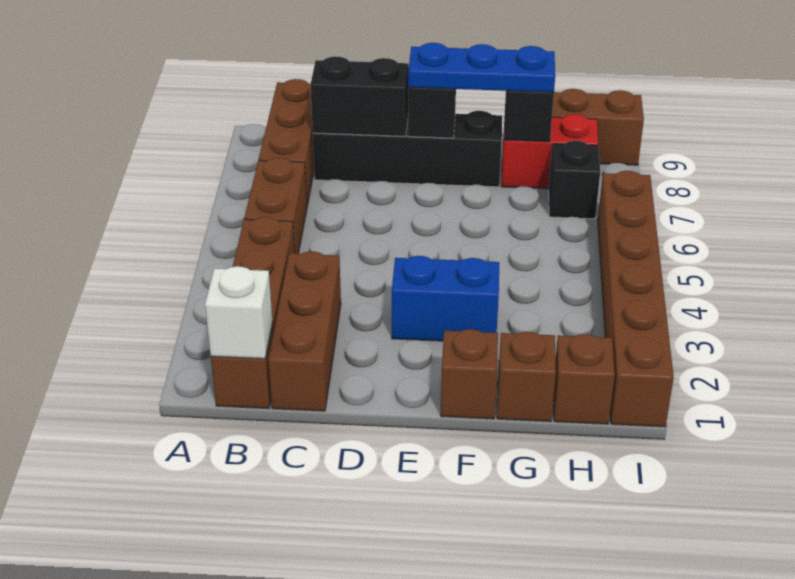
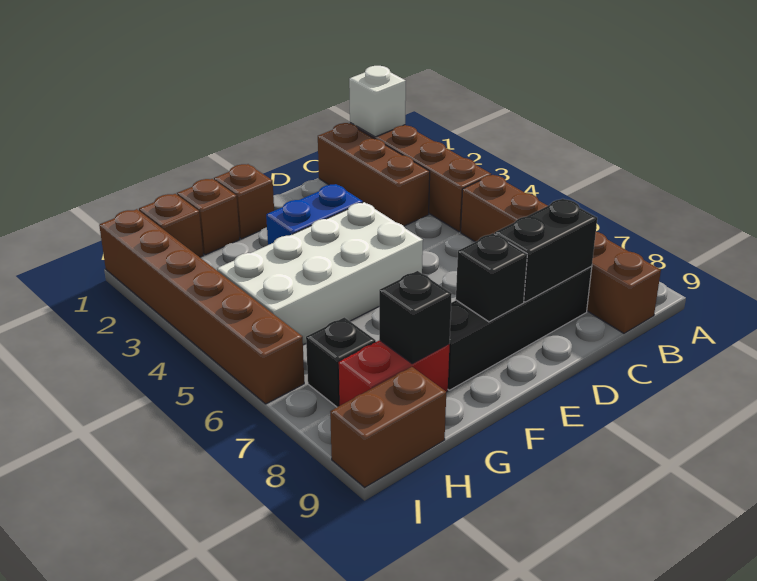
none -> white 2x4 brick [217,202,423,345]
blue 1x3 plate [408,43,555,92] -> none

